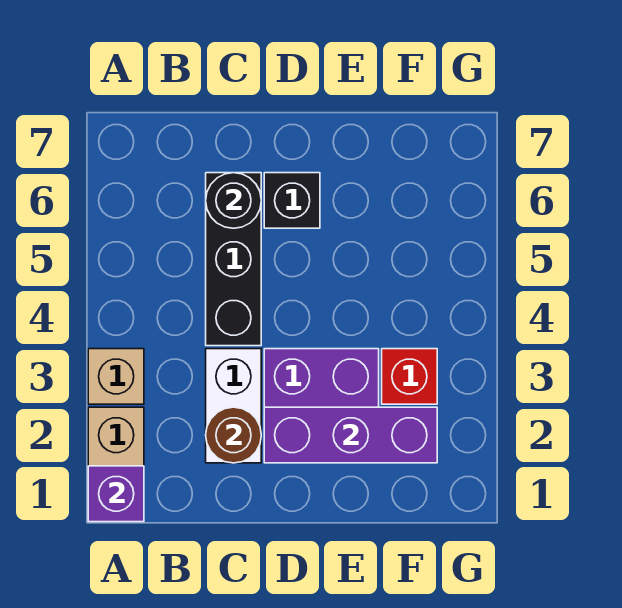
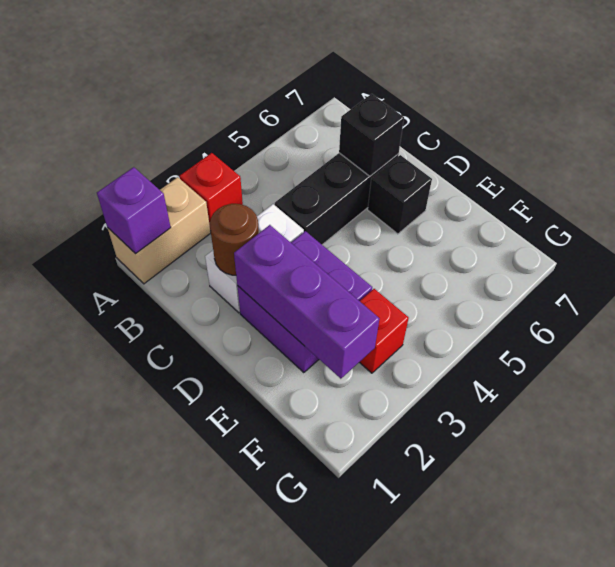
tan 1x1 brick [88,349,144,404] -> red 1x1 brick [180,153,243,225]
black 1x1 round brick [206,173,261,228] -> black 1x1 brick [339,94,404,176]

